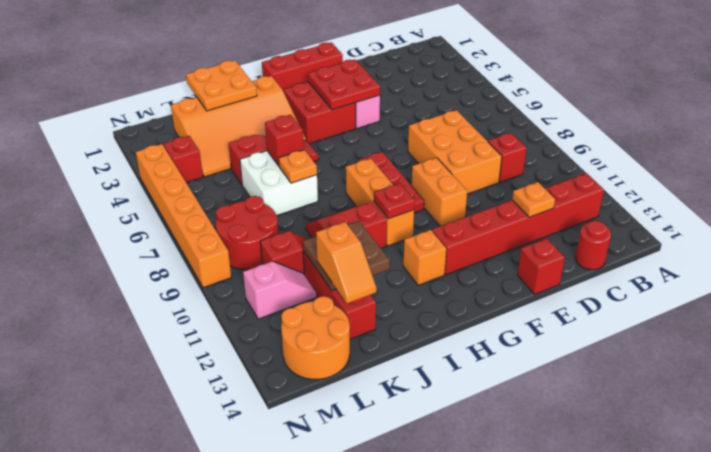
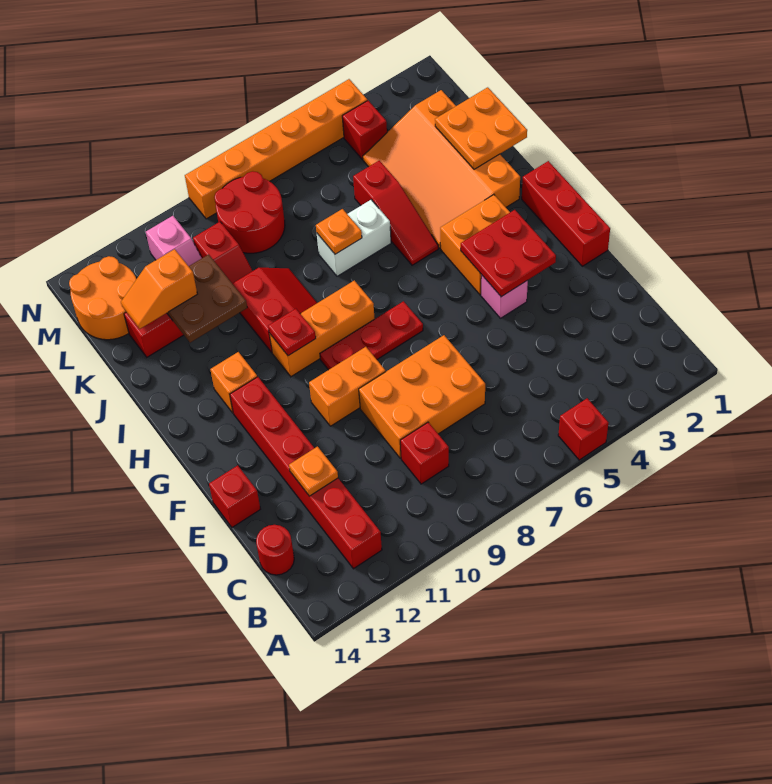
red 2x2 brick [284,82,356,144] -> orange 2x2 brick [440,195,510,295]
white 2x2 brick [240,151,318,215] -> white 1x2 brick [317,200,391,276]
red 1x1 brick [265,115,304,166] -> red 1x1 brick moved to [558,398,608,460]

